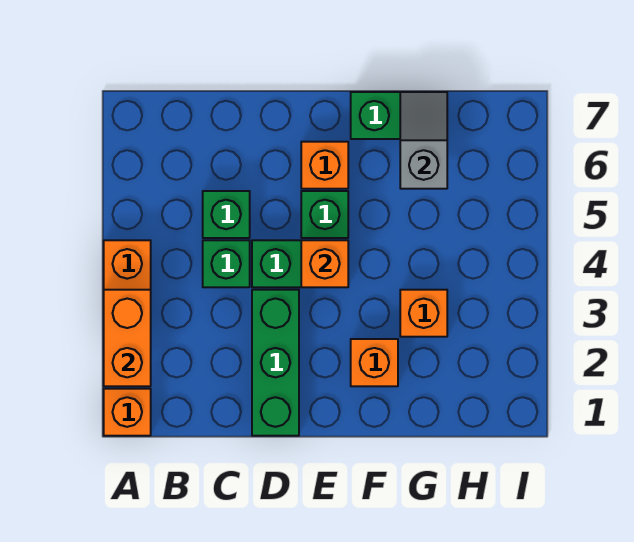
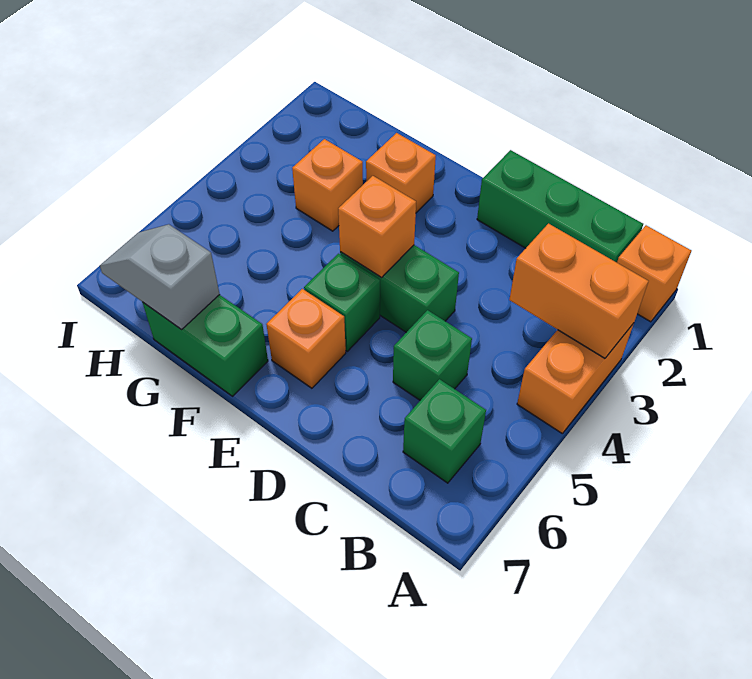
orange 1x2 brick [104,290,151,386] -> orange 1x2 brick turned to [509,224,648,358]
green 1x1 brick [203,240,250,287] -> green 1x1 brick moved to [403,379,486,483]
green 1x3 brick [252,290,299,436] -> green 1x3 brick turned to [477,150,643,262]
grey 1x2 slope [400,92,447,189] -> grey 1x2 slope turned to [100,224,220,330]

